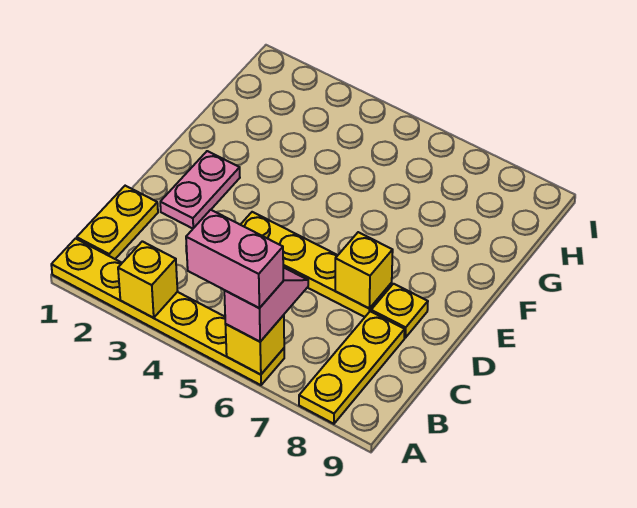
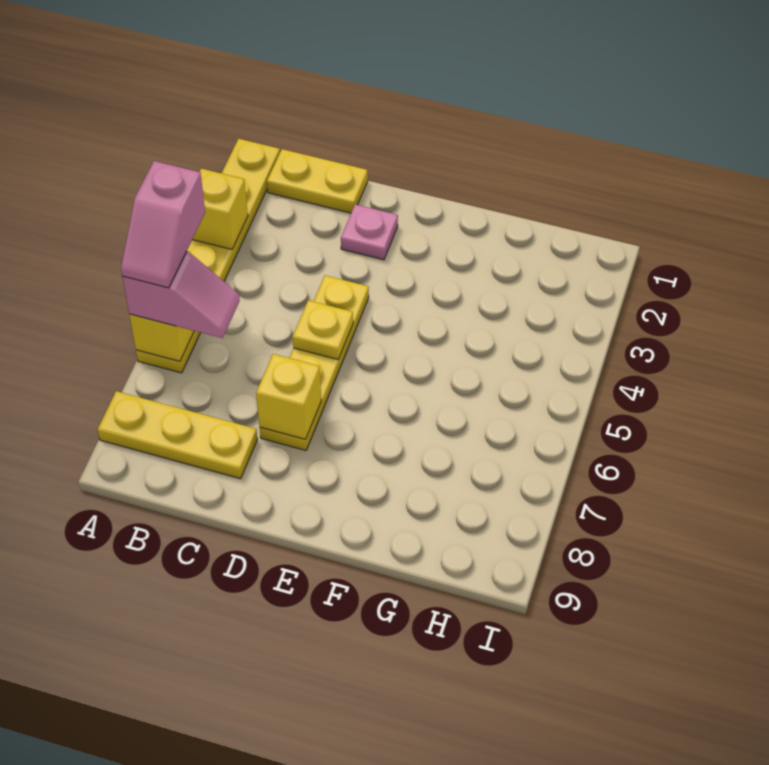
pink 1x2 brick [186,210,283,308] -> pink 1x2 slope [121,161,205,288]
pink 1x2 plate [160,151,240,229] -> pink 1x1 plate [341,204,398,260]
yellow 1x1 plate [371,284,428,338] -> yellow 1x1 plate moved to [293,300,353,359]

